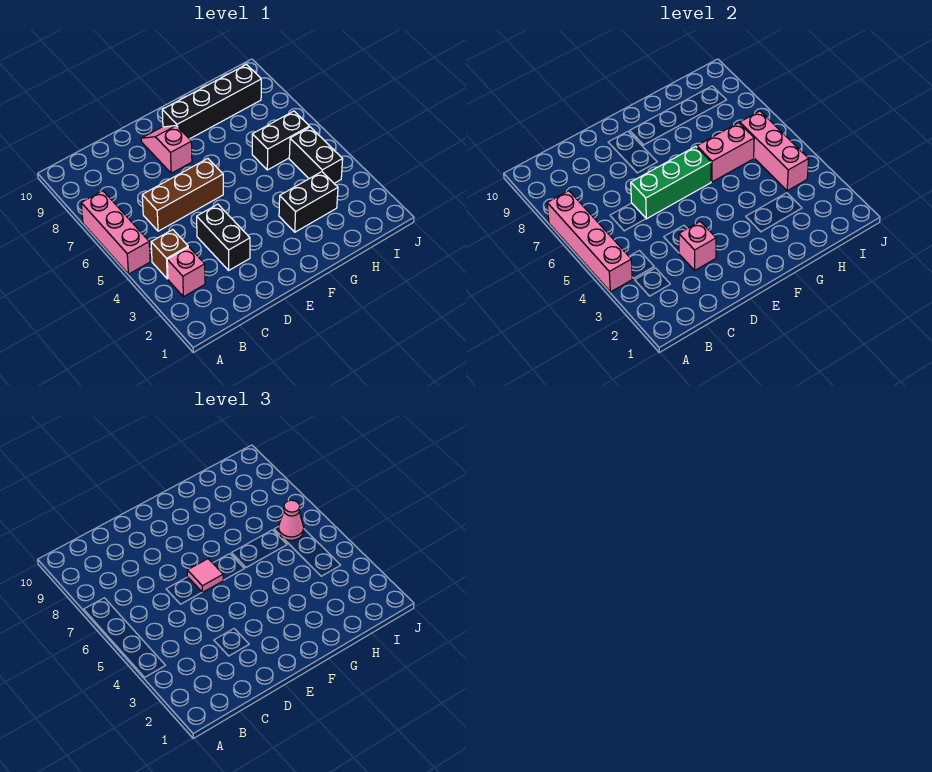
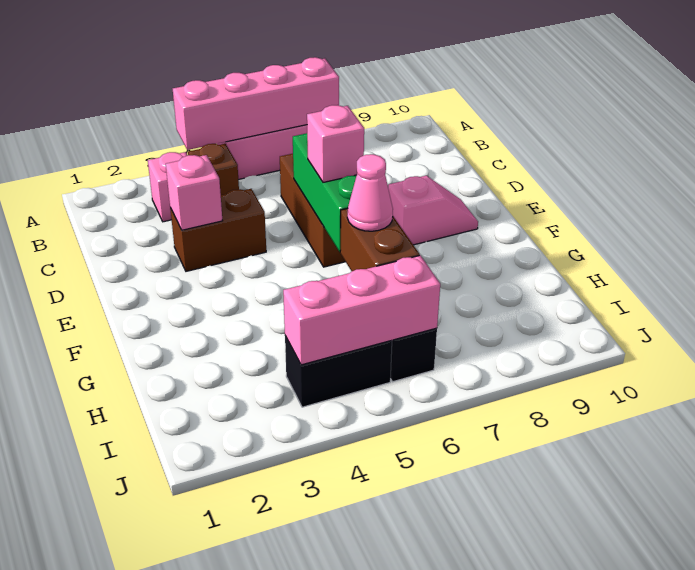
black 1x2 brick [197,204,250,270] -> brown 1x2 brick [170,189,266,271]
pink 1x1 tile [187,559,223,592] -> pink 1x1 brick [307,105,364,182]
black 1x4 brick [162,65,261,139] -> none
black 1x2 brick [279,172,338,232] -> none
pink 1x2 brick [697,123,754,182] -> brown 1x2 brick [340,208,420,271]
pink 1x1 cone [278,500,304,540] -> pink 1x1 cone moved to [347,154,393,231]

